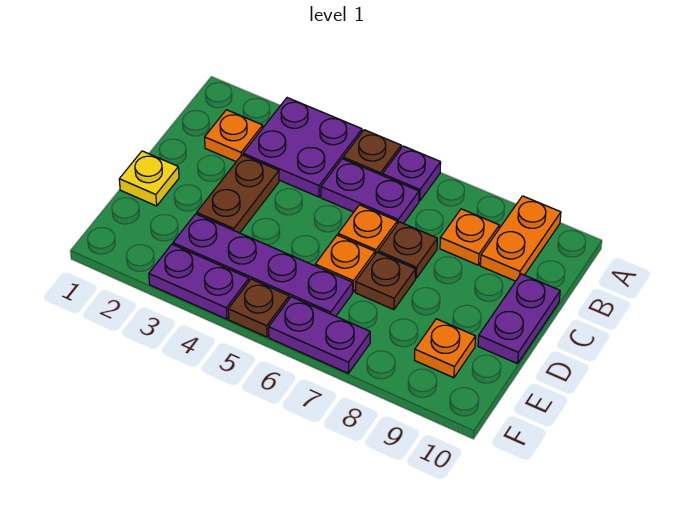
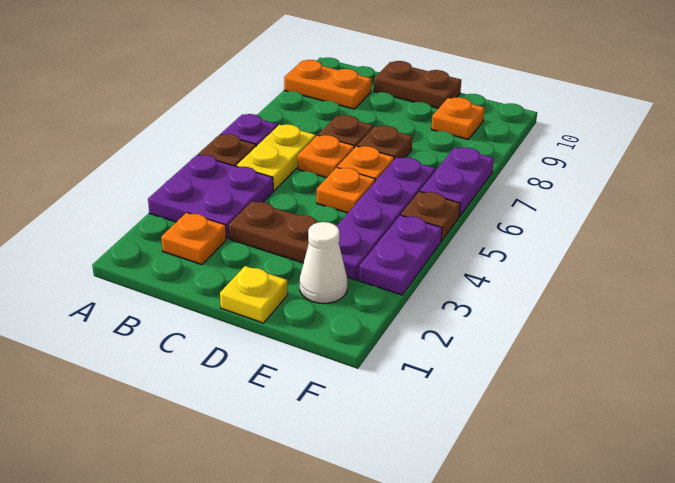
purple 1x2 plate [321,159,419,224] -> yellow 1x2 plate [237,124,316,191]
orange 1x1 plate [440,209,499,265] -> orange 1x1 plate moved to [317,167,375,213]
purple 1x2 plate [478,274,560,364] -> brown 1x2 plate [374,61,461,108]
none -> white 1x1 cone [300,222,347,303]

